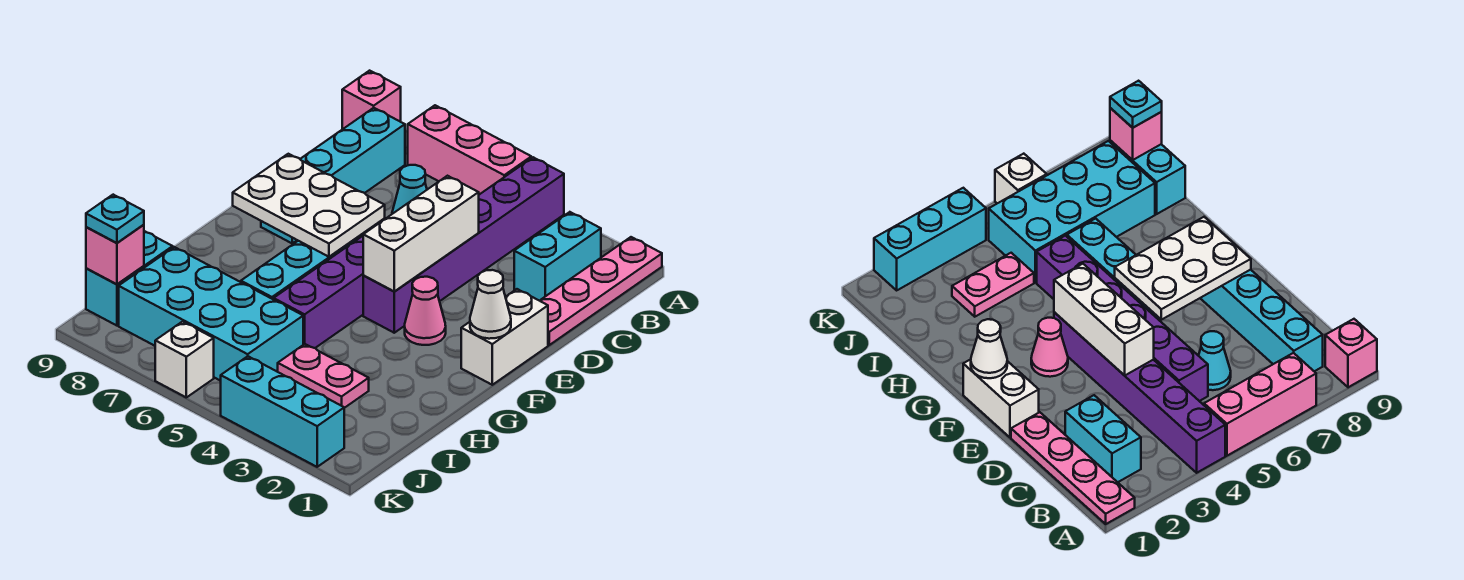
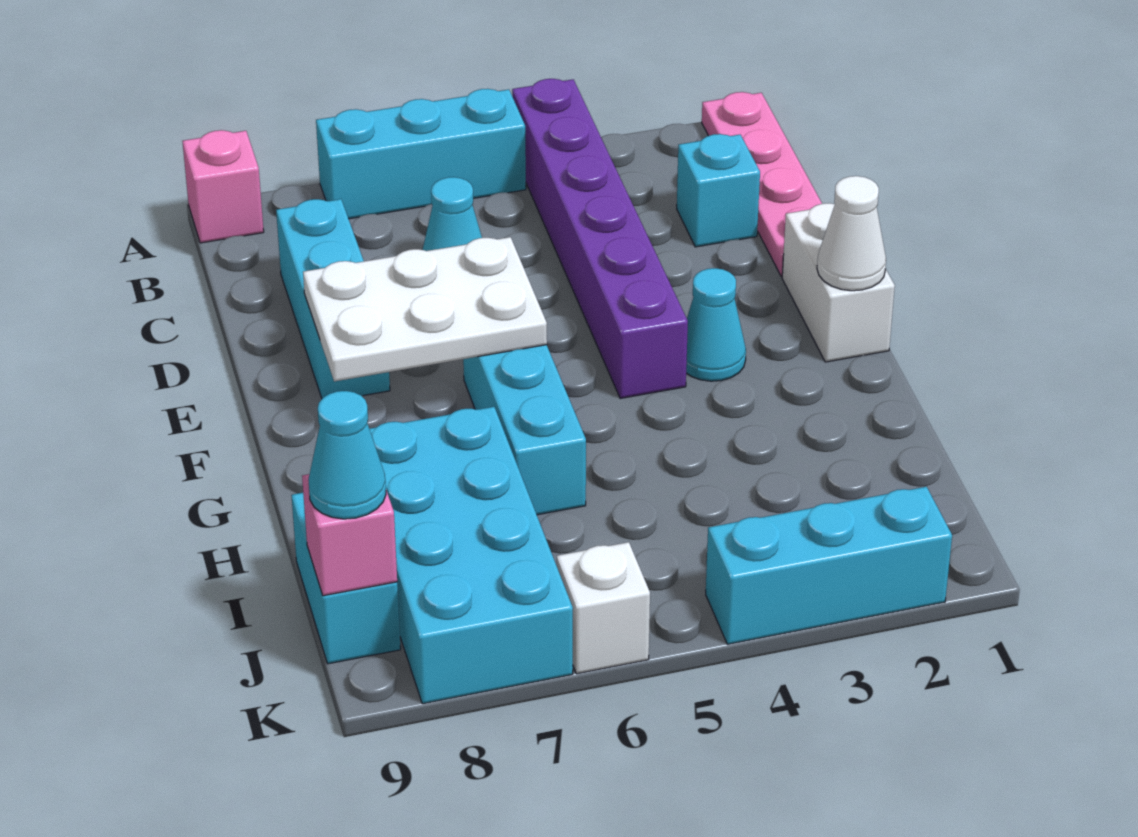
pink 1x3 brick [408,105,531,195] -> cyan 1x3 brick [316,89,526,219]
cyan 1x2 brick [514,212,601,301] -> cyan 1x1 brick [677,134,760,247]
cyan 1x4 brick [261,108,405,243] -> cyan 1x3 brick [276,199,390,398]
purple 1x6 brick [274,236,363,348] -> none
white 1x3 brick [363,176,479,292] -> none
pink 1x1 cone [405,277,446,345] -> cyan 1x1 cone [686,268,746,381]
pink 1x2 plate [278,344,369,408] -> none
cyan 2x4 brick [119,247,303,381] -> cyan 2x4 brick turned to [370,407,573,704]
cyan 1x1 plate [86,195,144,243] -> cyan 1x1 cone [308,391,386,519]

